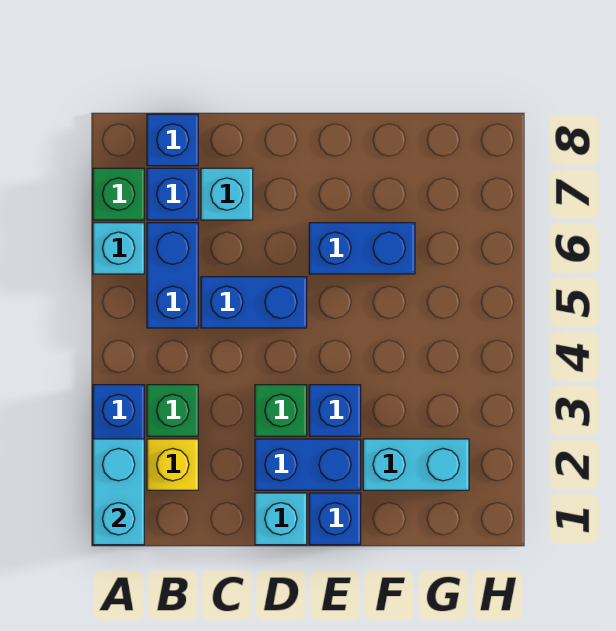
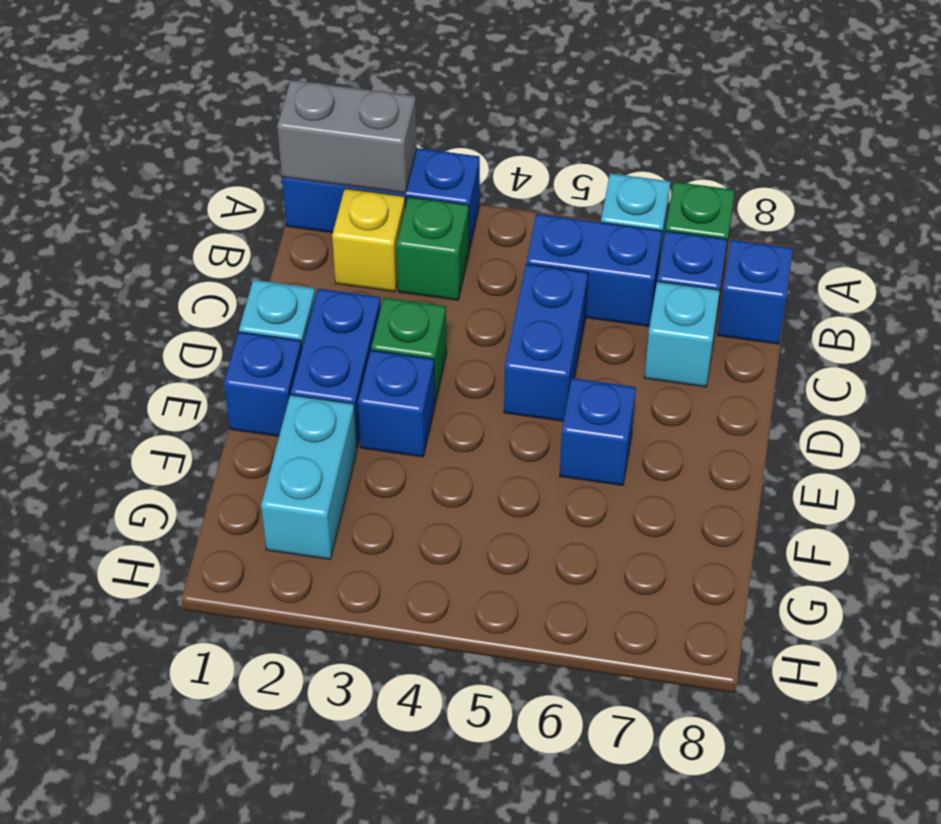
cyan 1x2 brick [93,439,144,545] -> grey 1x2 brick [277,80,417,193]
blue 1x2 brick [309,223,415,274] -> blue 1x1 brick [560,378,636,486]

